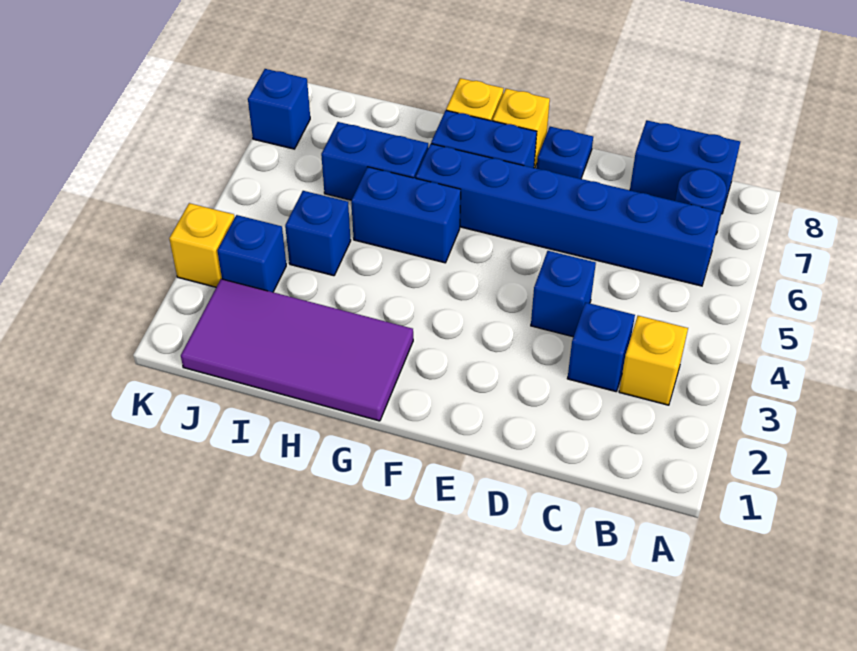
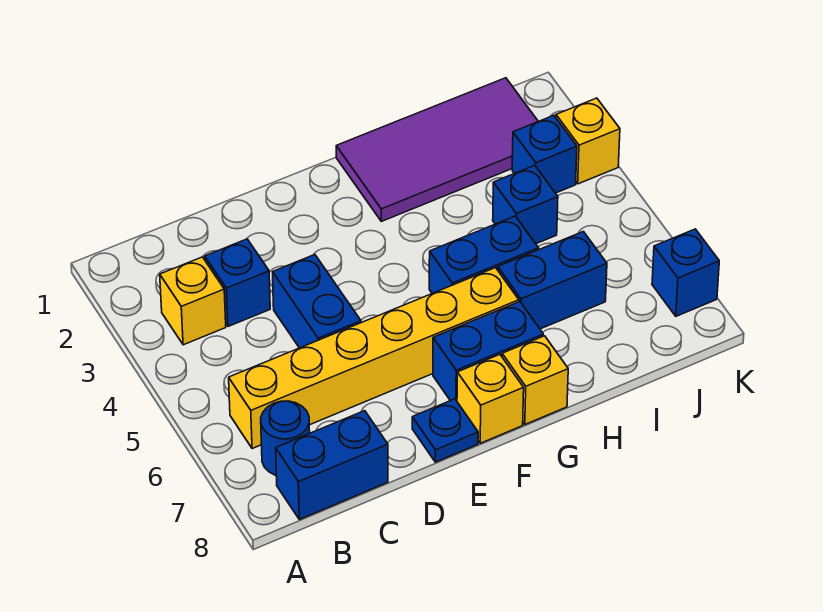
blue 1x6 brick [416,144,721,286] -> yellow 1x6 brick [229,268,519,449]
blue 1x1 brick [531,251,596,337] -> blue 1x2 brick [273,255,361,348]

